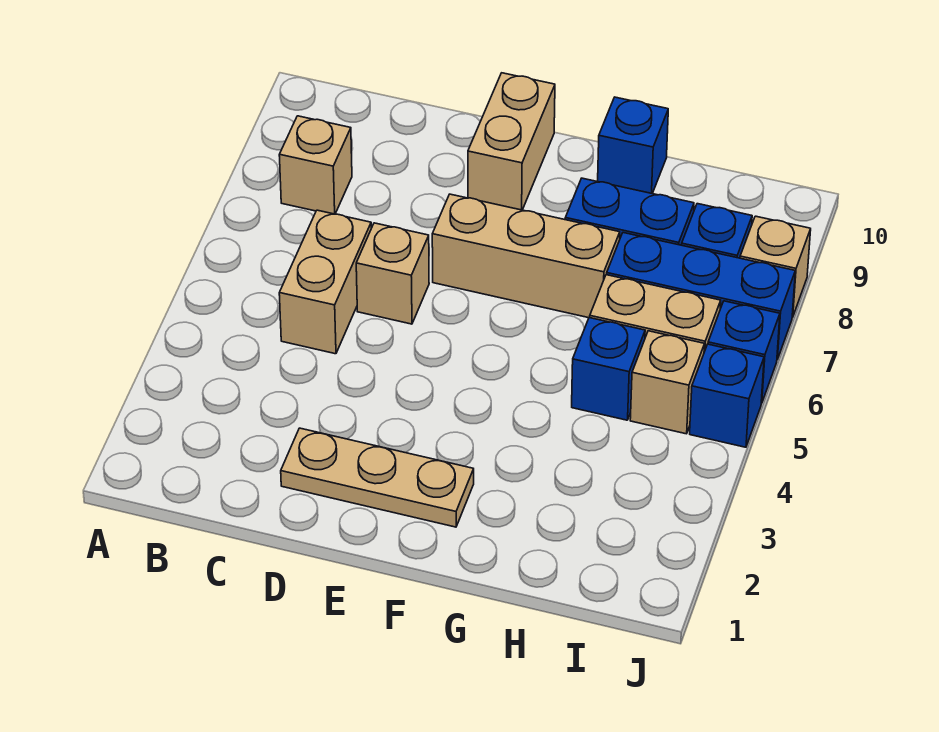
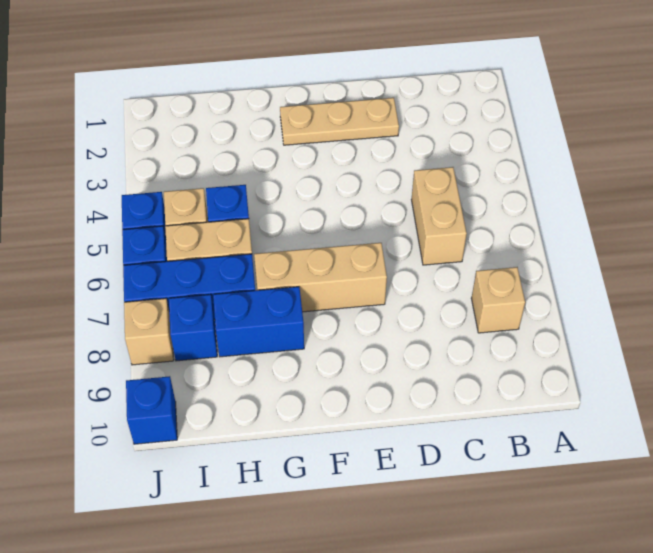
tan 1x1 brick [356,223,429,324] -> none
tan 1x2 brick [468,73,555,210] -> none
blue 1x1 brick [598,97,668,194] -> blue 1x1 brick moved to [126,376,177,444]

